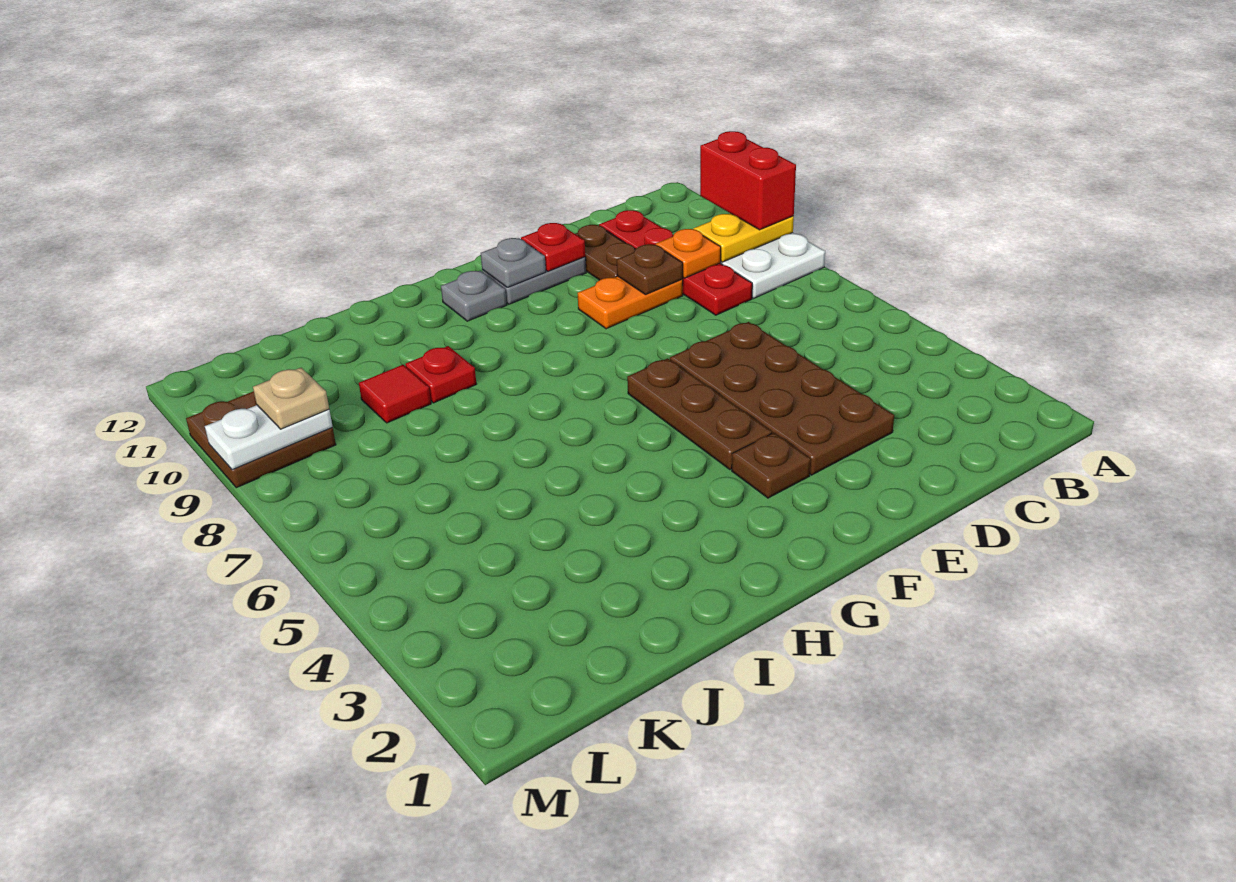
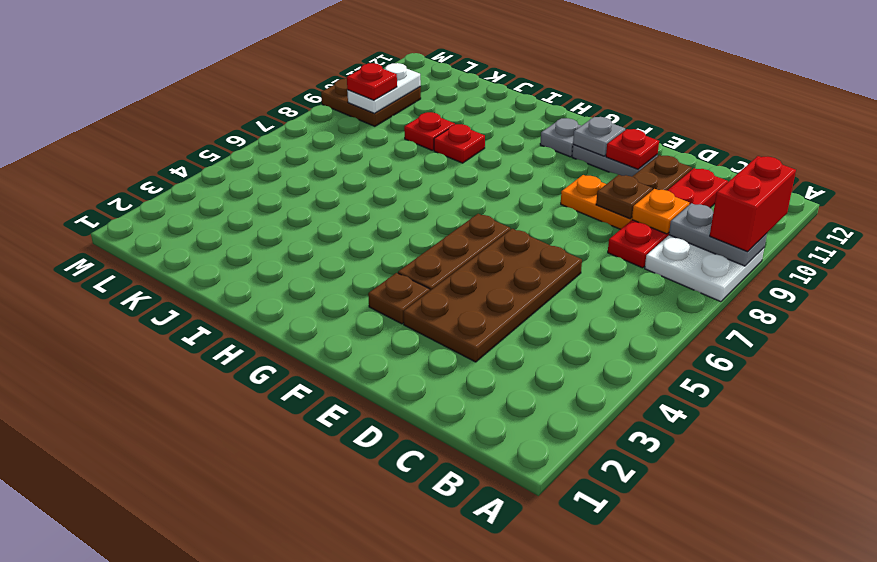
yellow 1x2 plate [694,213,794,262] -> grey 1x2 plate [669,203,767,266]
red 1x1 tile [359,365,431,423] -> red 1x1 plate [404,112,455,150]
white 1x2 plate [205,405,333,470] -> white 1x2 plate turned to [347,63,421,113]
tan 1x1 plate [253,368,329,429] -> red 1x1 plate [347,63,397,100]

